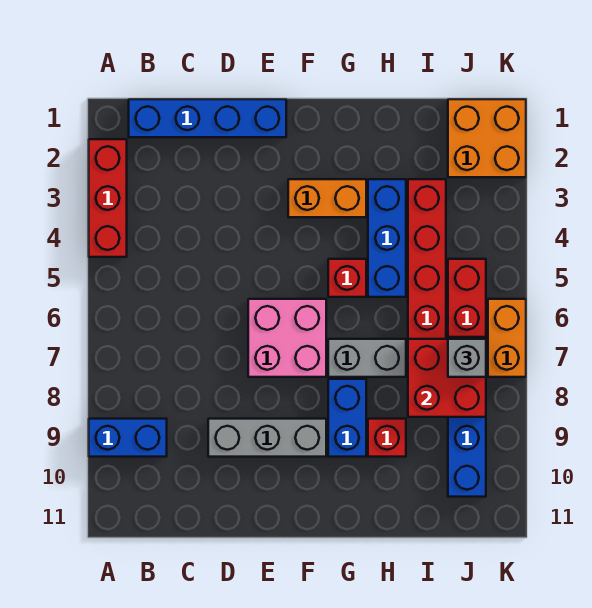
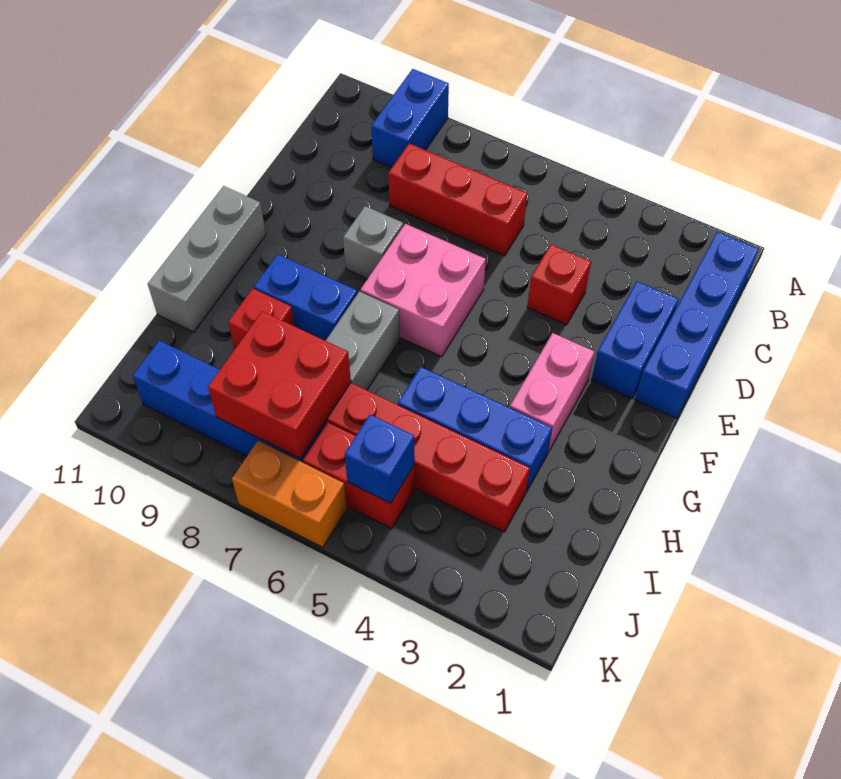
red 1x3 brick [89,139,127,257] -> red 1x3 brick moved to [388,143,527,256]
none -> blue 1x2 brick [591,281,678,399]
grey 1x3 brick [208,419,326,457] -> grey 1x3 brick moved to [148,186,266,332]
orange 1x2 brick [288,179,366,217] -> pink 1x2 brick [510,333,594,453]
red 1x1 brick [328,259,366,297] -> red 1x1 brick moved to [527,245,591,325]
orange 2x2 brick [448,99,526,177] -> none
none -> blue 1x1 brick [345,414,415,503]
grey 1x1 brick [448,339,486,377] -> grey 1x1 brick moved to [343,206,403,279]

